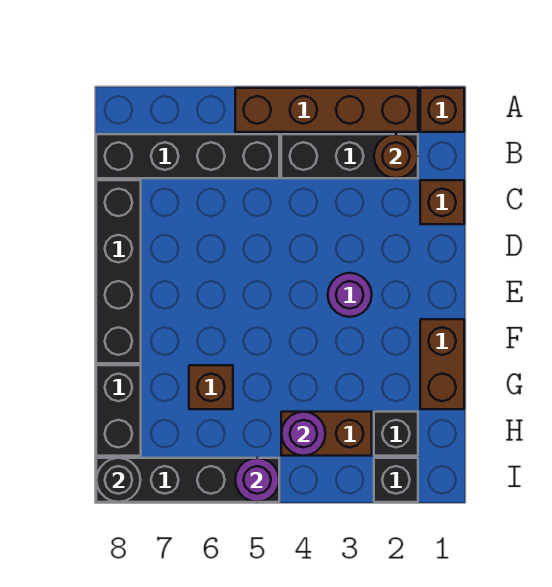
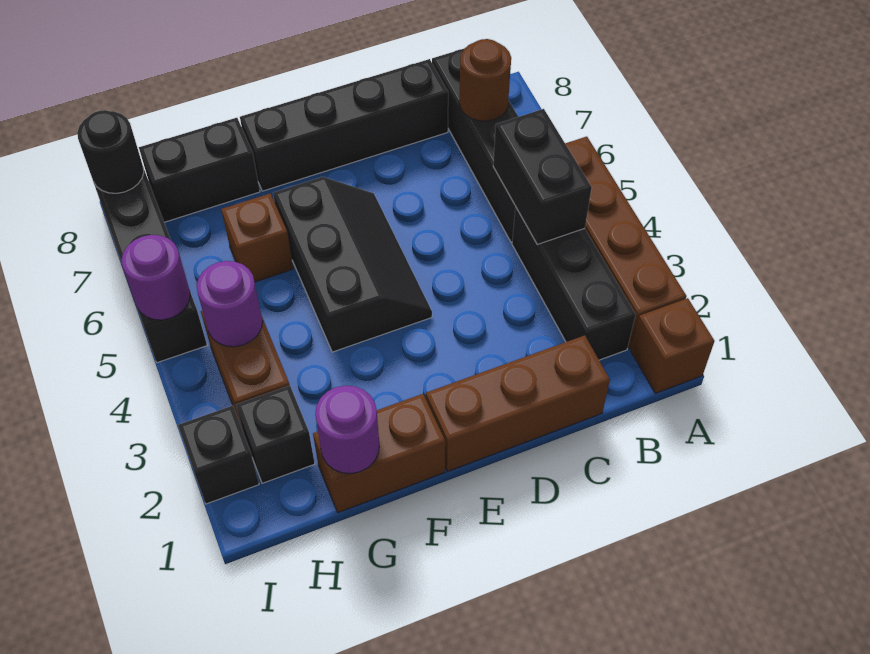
brown 1x1 round brick [374,134,418,178] -> brown 1x1 round brick moved to [459,39,511,121]
none -> black 1x2 brick [493,109,592,244]
brown 1x1 brick [420,180,464,224] -> brown 1x3 brick [426,335,610,471]
purple 1x1 round brick [328,273,372,317] -> purple 1x1 round brick moved to [315,386,379,474]
none -> black 2x3 slope [273,177,432,352]

